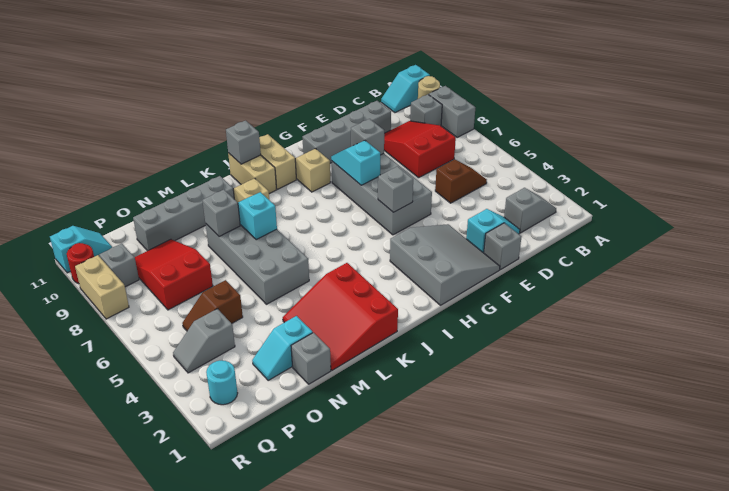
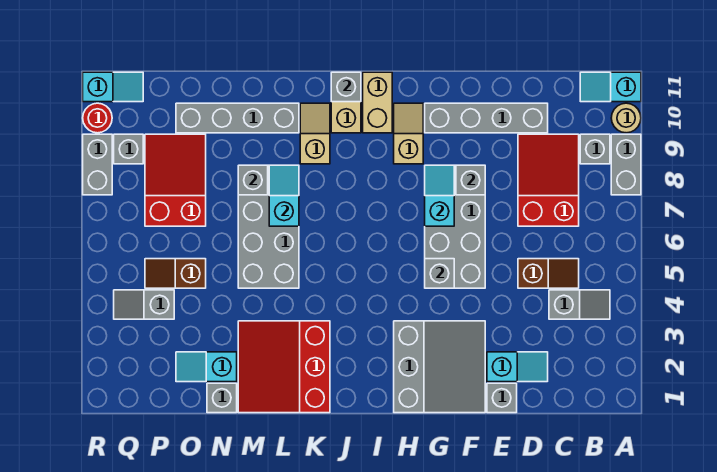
grey 1x2 slope [504,188,556,233] -> grey 1x2 slope moved to [549,290,610,319]
cyan 1x1 round brick [206,360,238,405] -> none
tan 1x2 brick [75,255,129,319] -> grey 1x2 brick [83,134,112,195]

